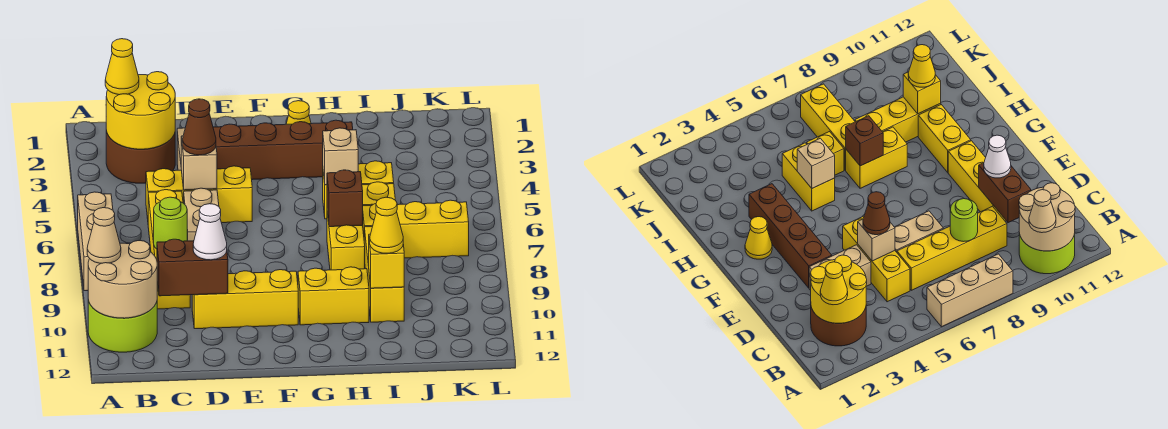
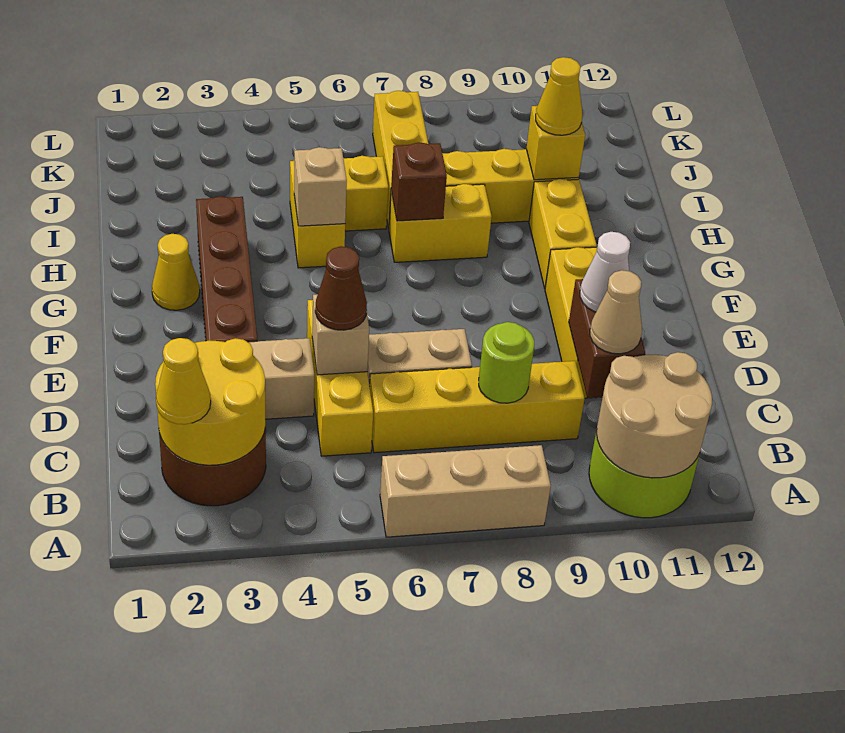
tan 1x1 cone [87,208,121,263] -> tan 1x1 cone moved to [590,270,642,354]

